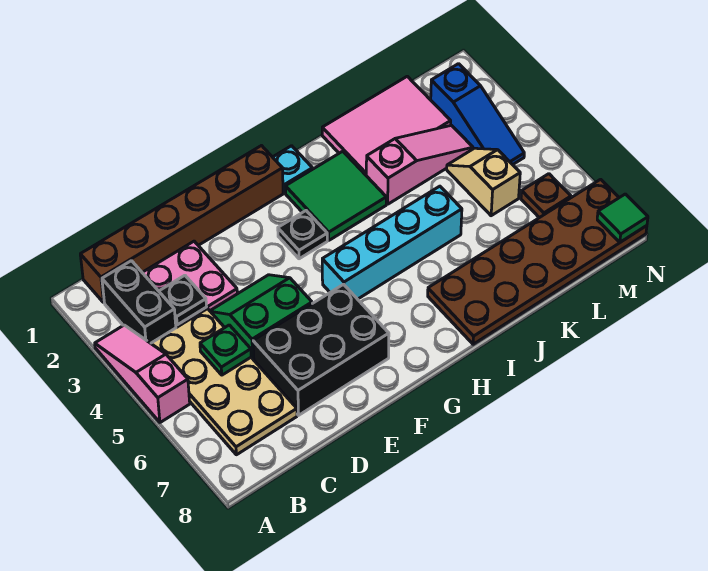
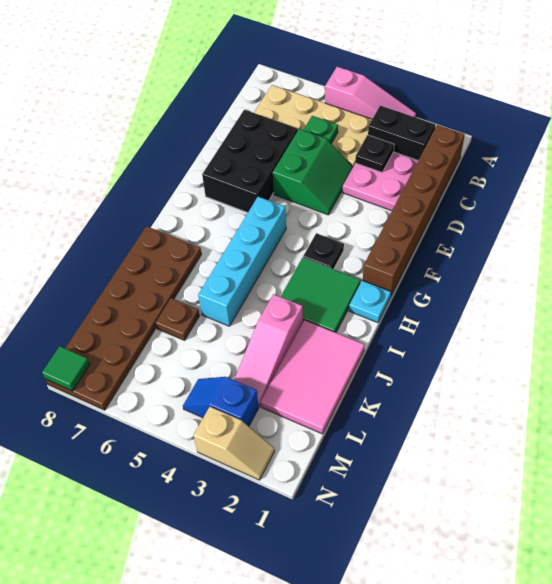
tan 1x2 slope [447,148,520,216] -> tan 1x2 slope moved to [194,407,275,480]
blue 1x3 slope [431,64,524,165] -> blue 1x2 slope [183,377,259,426]
brown 1x1 plate [521,174,571,218] -> brown 1x1 plate moved to [156,298,200,340]

